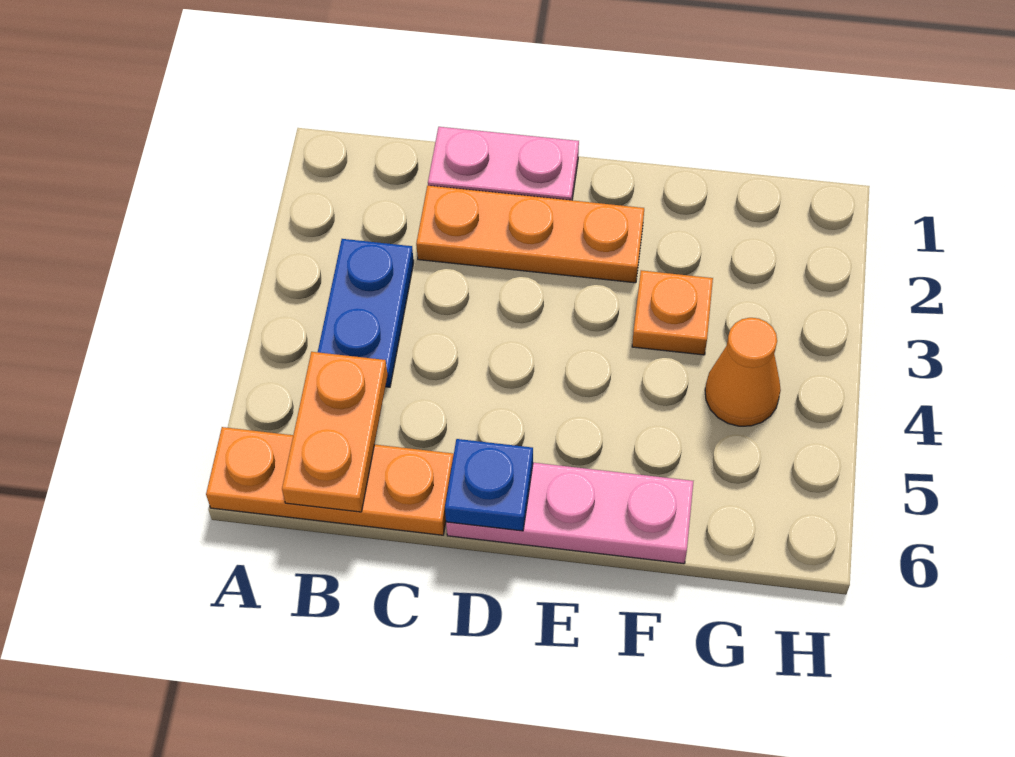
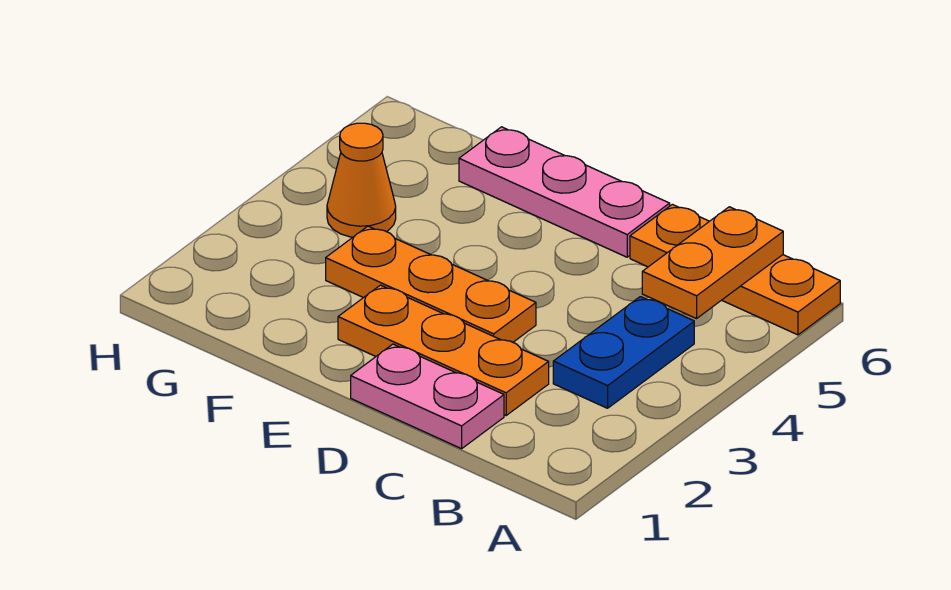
blue 1x1 plate [445,439,533,531] -> none
orange 1x1 plate [632,270,713,355] -> orange 1x3 plate [326,226,536,342]

